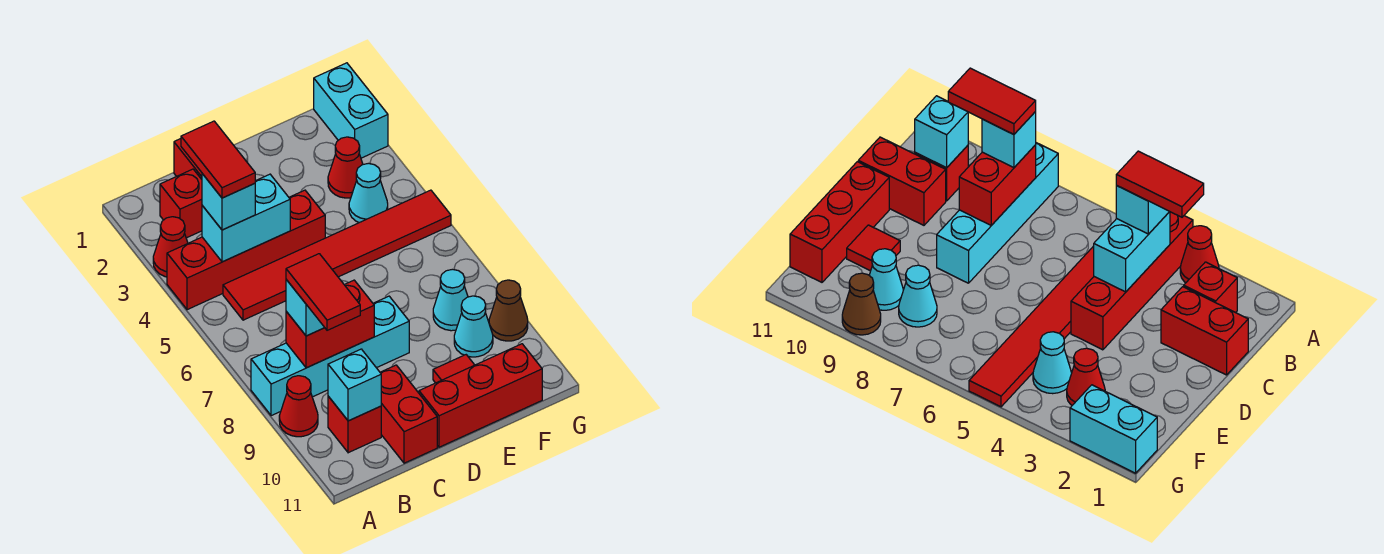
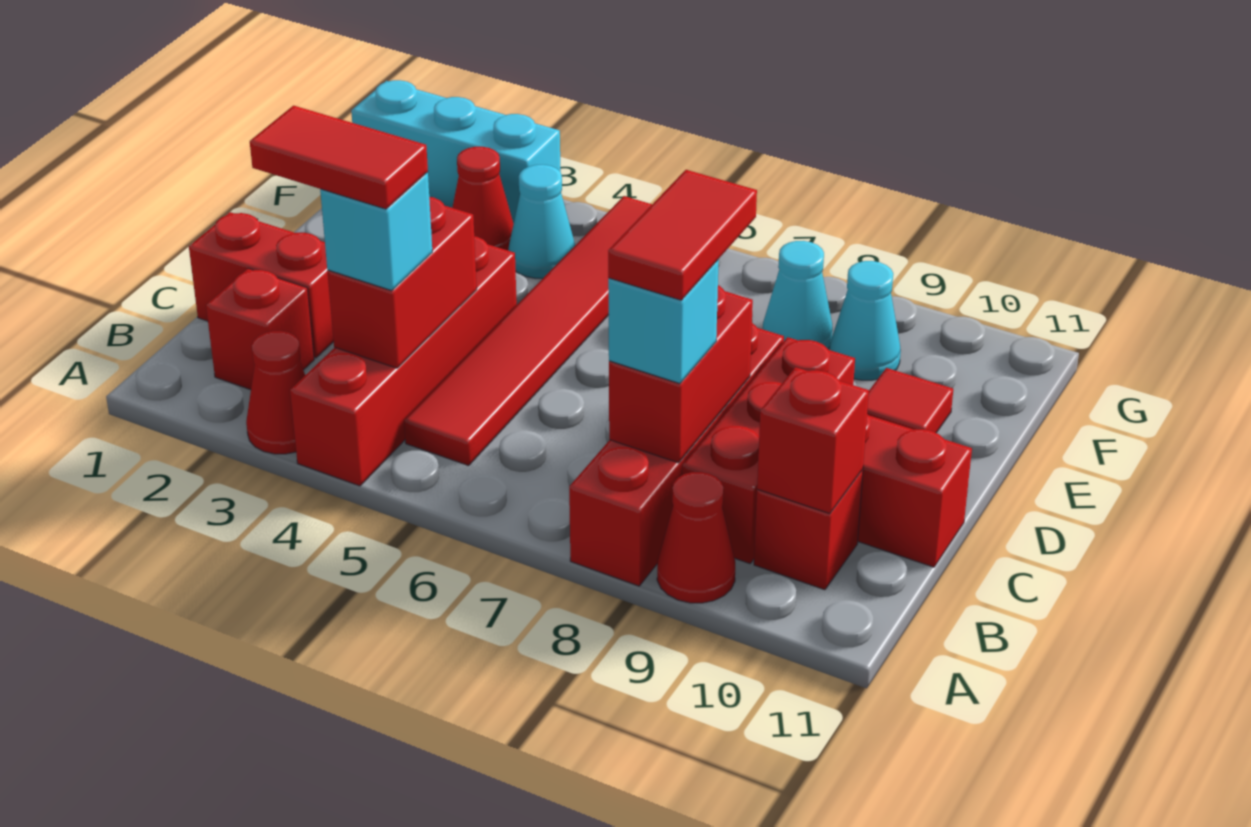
cyan 1x4 brick [251,296,409,416] -> red 1x4 brick [569,323,784,586]
cyan 1x2 brick [202,174,290,262] -> red 1x2 brick [327,197,477,368]
red 1x2 tile [286,254,360,330] -> red 1x2 tile turned to [608,170,757,300]
cyan 1x1 brick [328,349,381,421] -> red 1x1 brick [757,367,869,514]
red 1x3 brick [419,344,542,447] -> red 1x3 brick moved to [682,337,855,564]
cyan 1x2 brick [314,63,388,158] -> cyan 1x3 brick [351,80,561,223]
brown 1x1 cone [489,280,528,341] -> none

